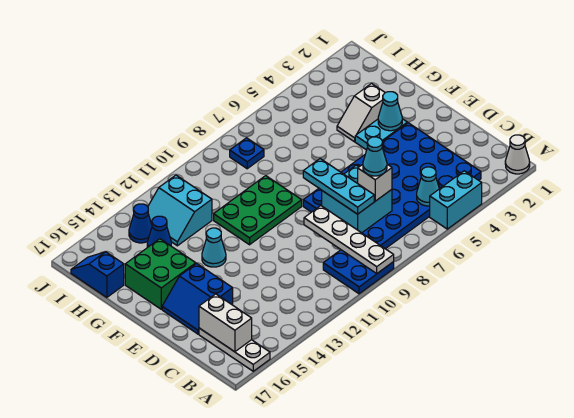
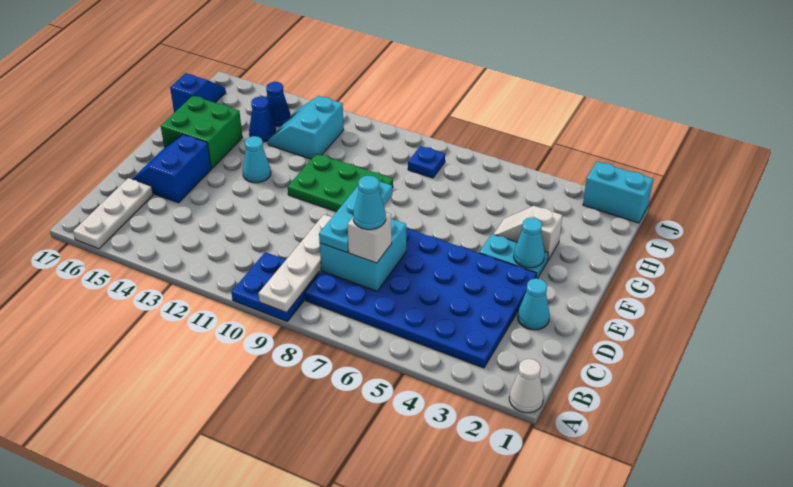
cyan 1x2 brick [430,171,482,229] -> cyan 1x2 brick moved to [583,162,653,223]
cyan 1x1 cone [417,167,439,206] -> cyan 1x1 cone moved to [518,278,550,330]
white 1x2 brick [199,294,252,352] -> none

